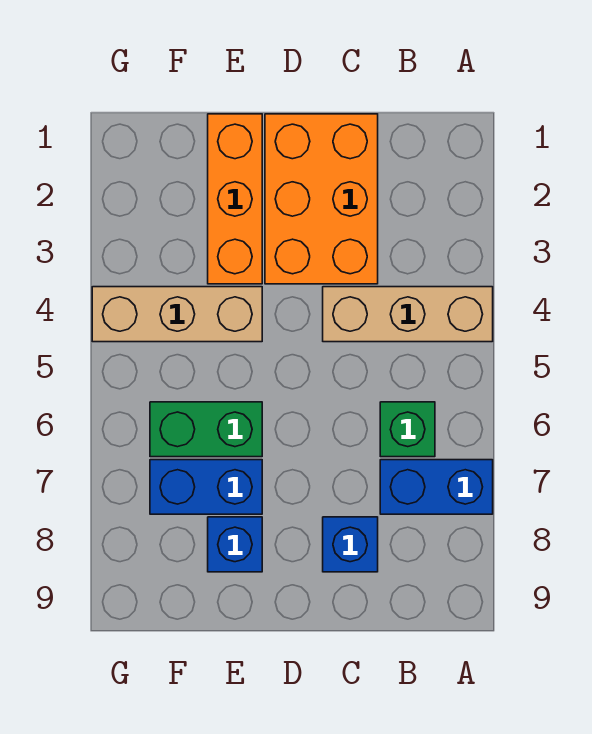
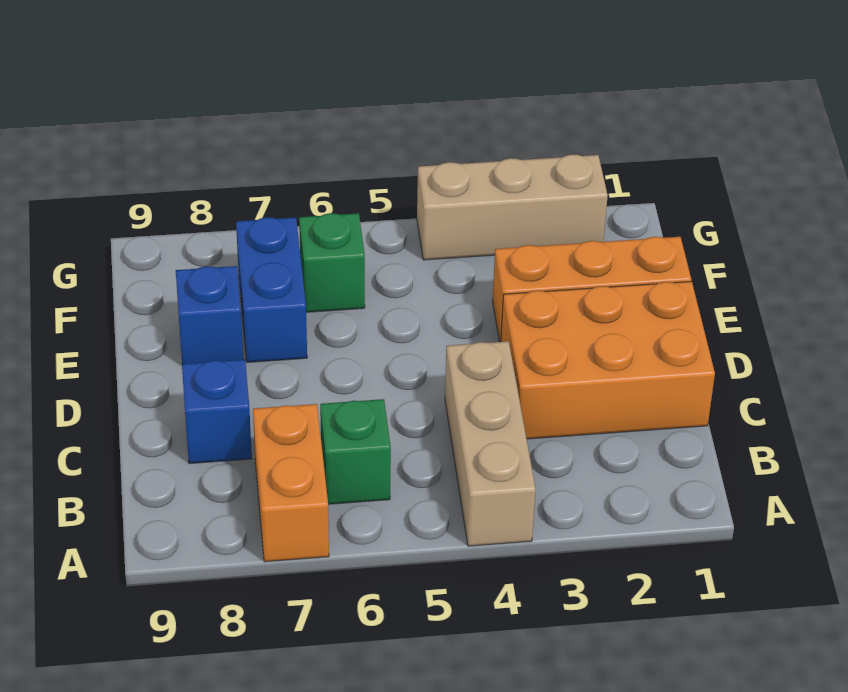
blue 1x2 brick [380,460,493,514] -> orange 1x2 brick [253,404,329,562]
tan 1x3 brick [92,287,262,342] -> tan 1x3 brick turned to [417,155,608,260]
green 1x2 brick [150,402,262,457] -> green 1x1 brick [299,213,365,312]

